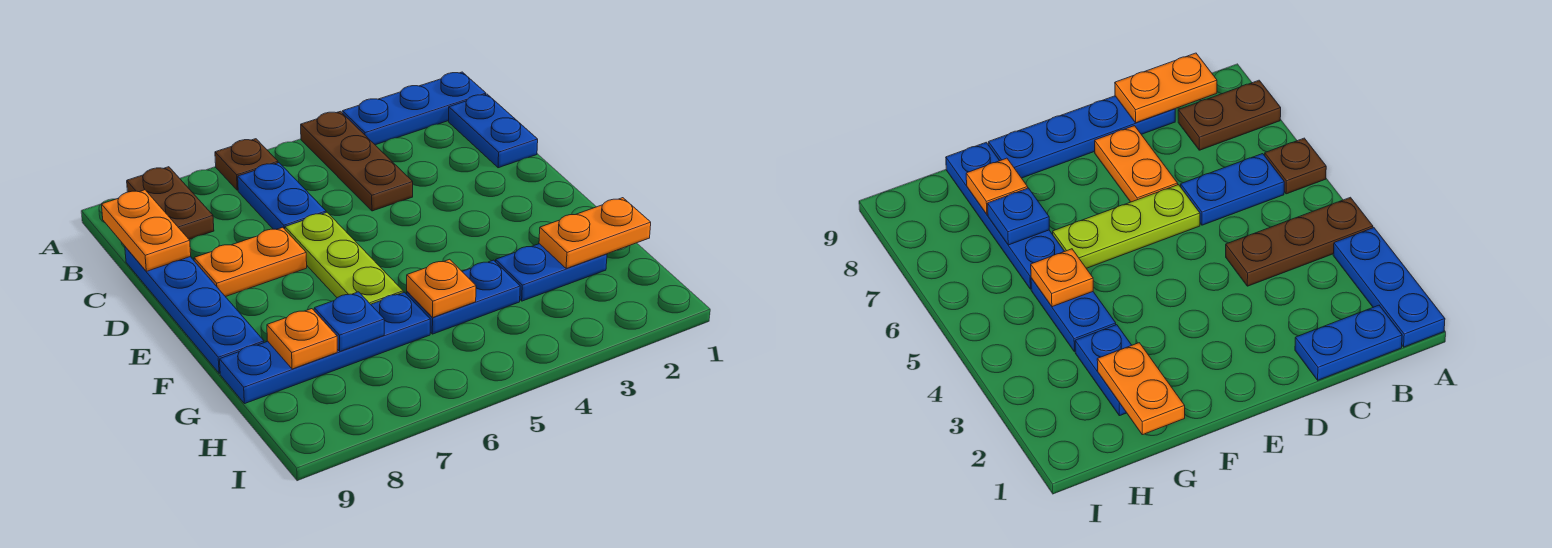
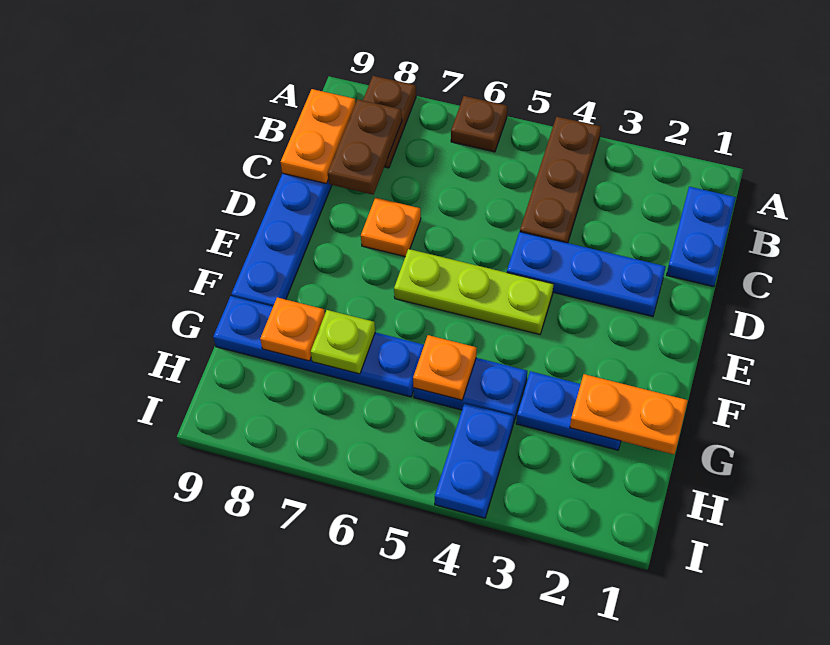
blue 1x3 plate [342,72,486,145] -> blue 1x3 plate moved to [507,232,666,317]
blue 1x2 plate [238,163,326,229] -> blue 1x2 plate moved to [435,404,514,518]
none -> brown 1x2 plate [328,99,402,195]
lime 1x3 plate [285,212,403,304] -> lime 1x3 plate turned to [394,249,554,334]
orange 1x2 plate [194,227,307,297] -> orange 1x1 plate [361,198,421,256]
blue 1x1 plate [314,292,384,351] -> lime 1x1 plate [311,310,375,374]

